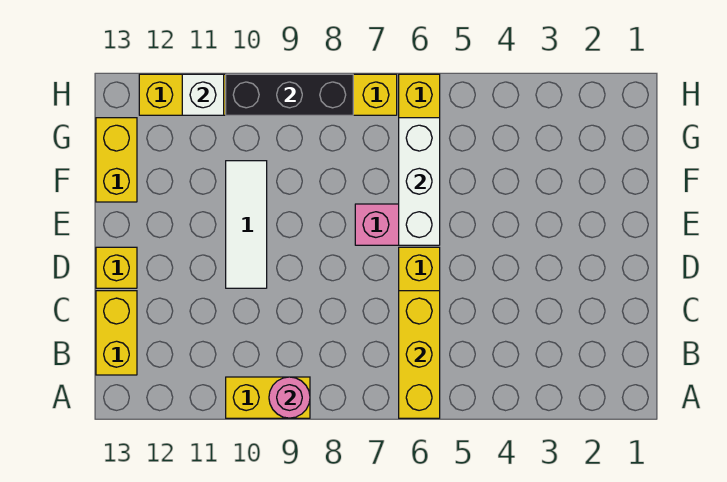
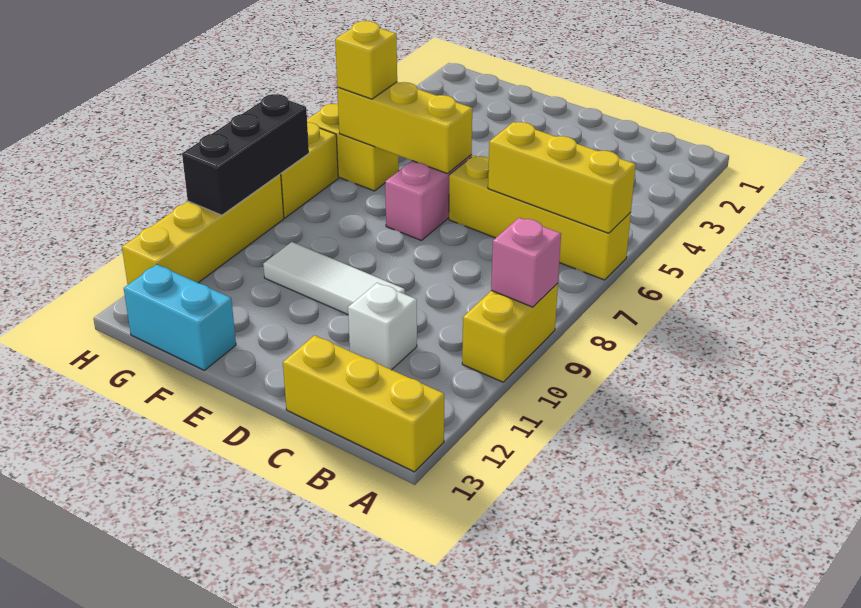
pink 1x1 round brick [269,377,310,418] -> pink 1x1 brick [491,218,561,307]
yellow 1x2 brick [96,291,137,375] -> yellow 1x3 brick [283,335,444,472]
yellow 1x1 brick [96,247,137,288] -> yellow 1x1 brick moved to [335,21,397,99]
white 1x3 brick [399,118,440,245] -> yellow 1x3 brick [337,82,472,174]
yellow 1x2 brick [96,118,137,202] -> cyan 1x2 brick [124,264,236,370]
white 1x1 brick [182,74,224,115] -> white 1x1 brick moved to [348,283,417,370]

